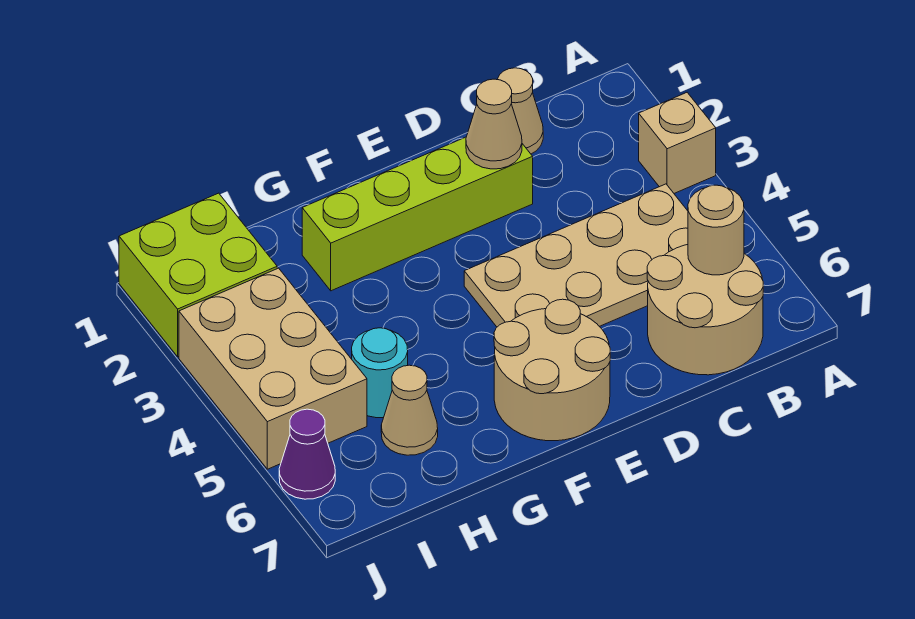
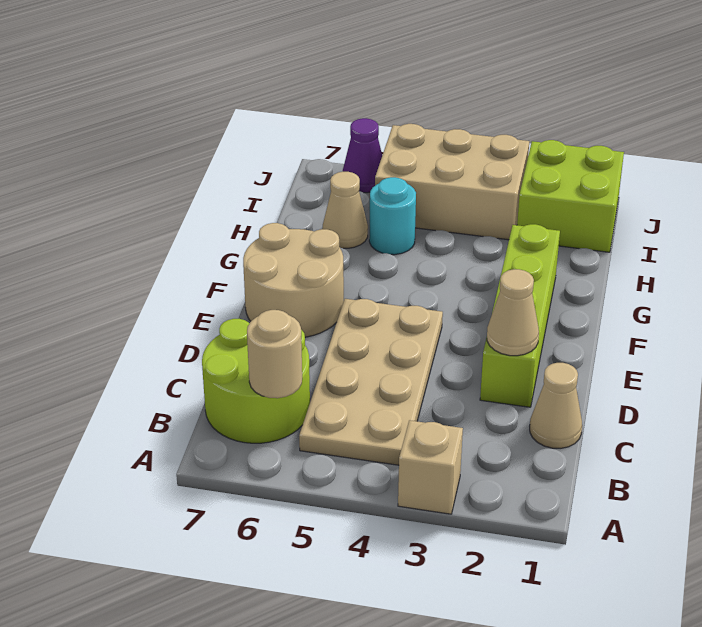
tan 2x2 round brick [647,245,763,375] -> lime 2x2 round brick [202,319,310,443]

